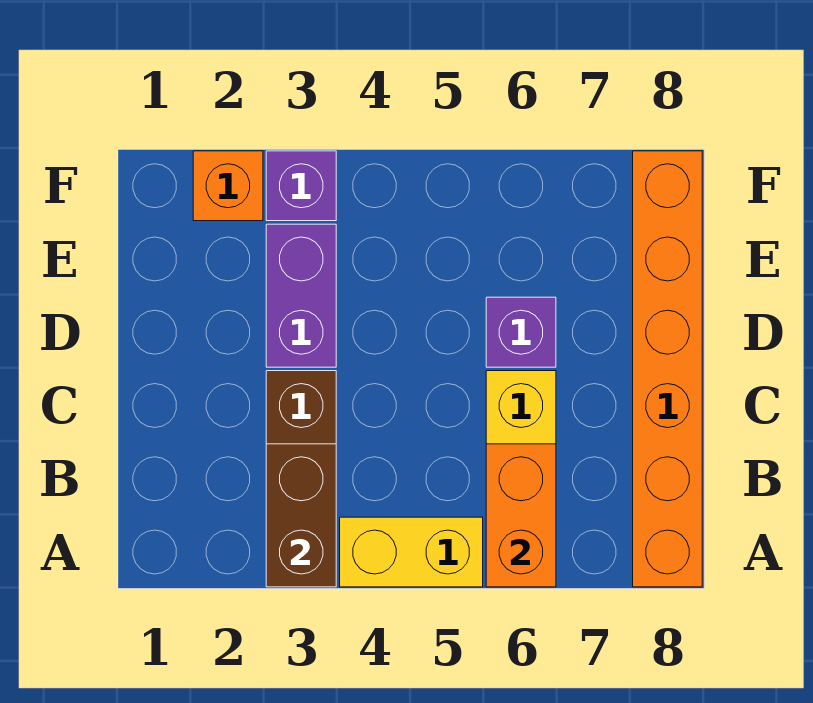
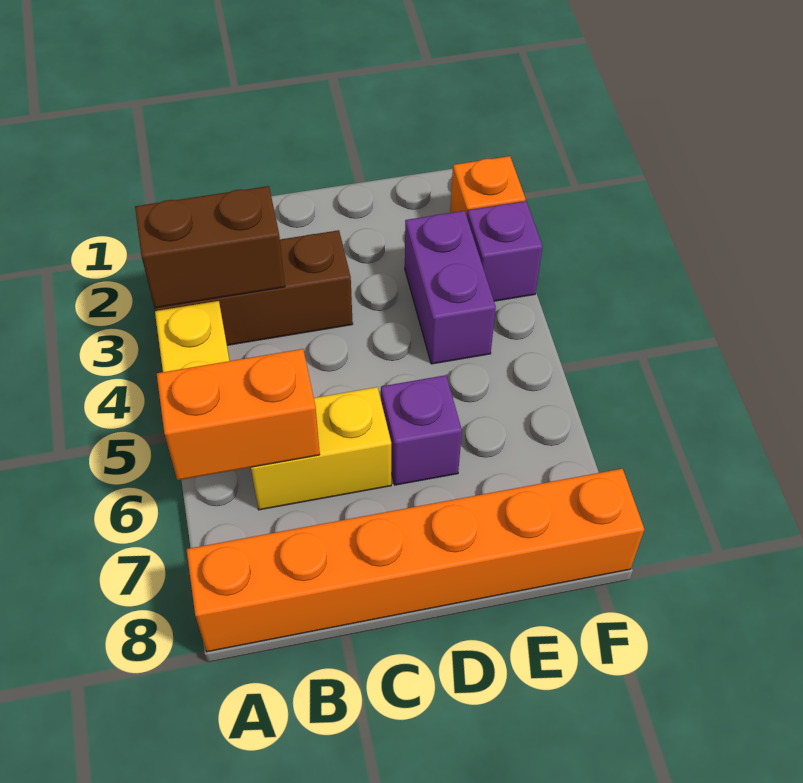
purple 1x2 brick [266,224,336,367] -> purple 1x2 brick turned to [405,211,496,364]

